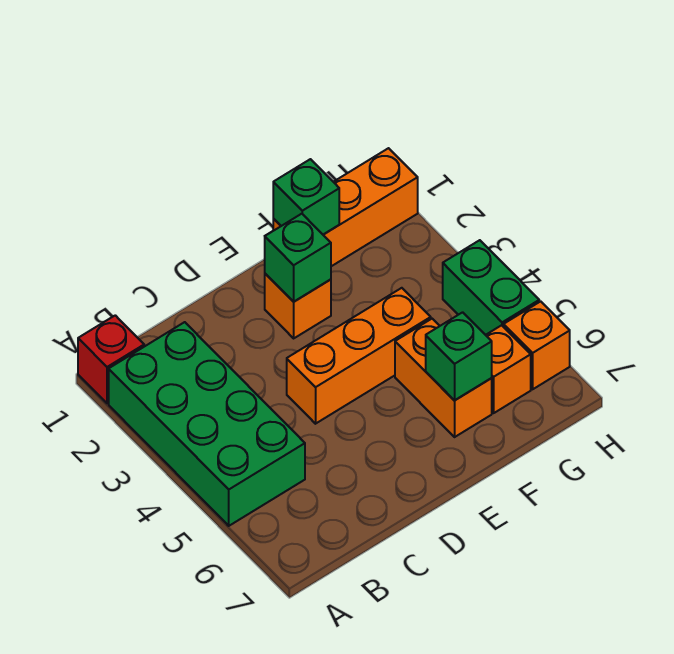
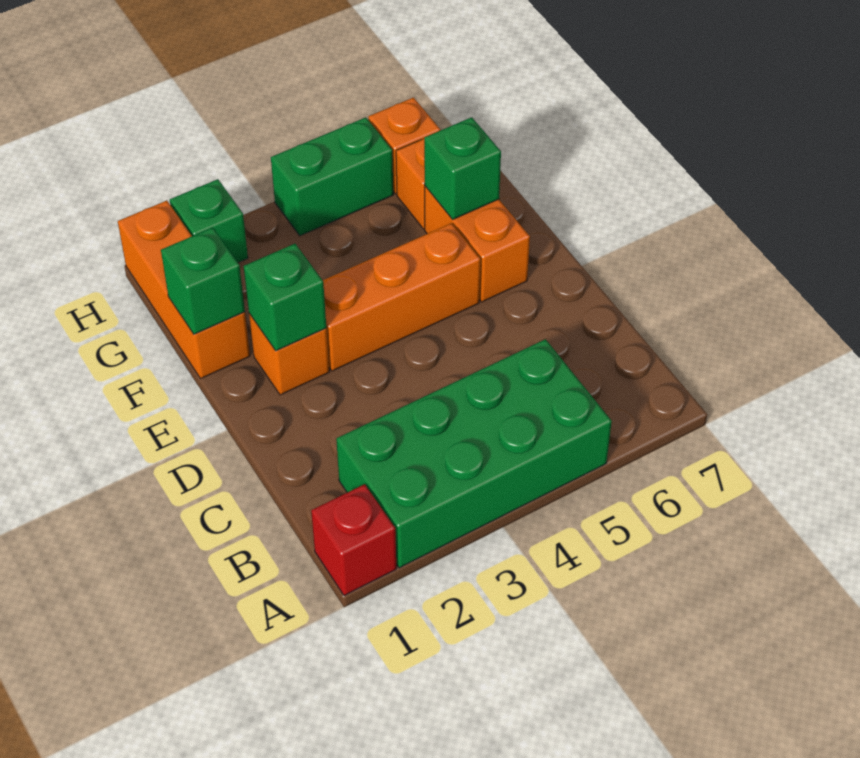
orange 1x3 brick [287,288,431,424] -> orange 1x3 brick turned to [323,223,480,371]
orange 1x2 brick [395,319,492,437] -> orange 1x2 brick turned to [425,186,530,302]
none -> green 1x1 brick [170,179,248,263]

